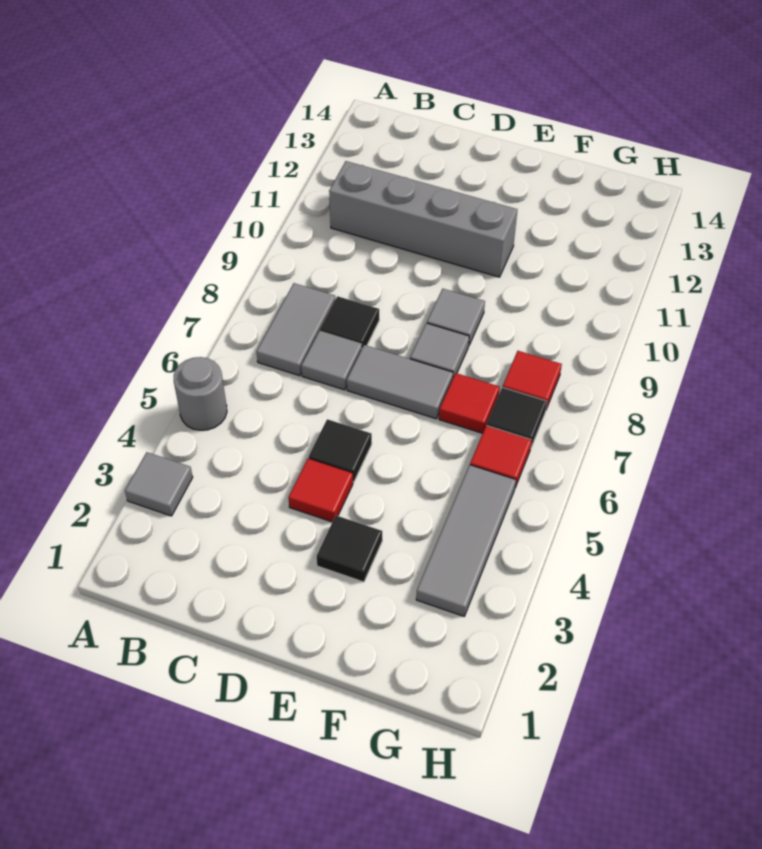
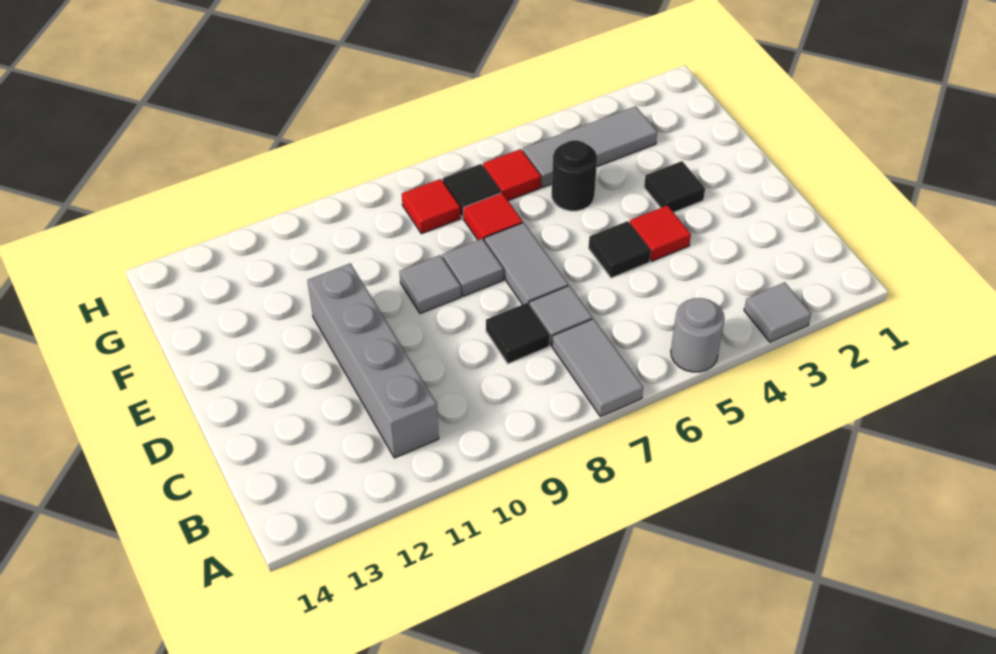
grey 1x2 tile [256,283,335,376] -> grey 1x2 tile turned to [552,319,643,417]
none -> black 1x1 round brick [552,140,597,211]

